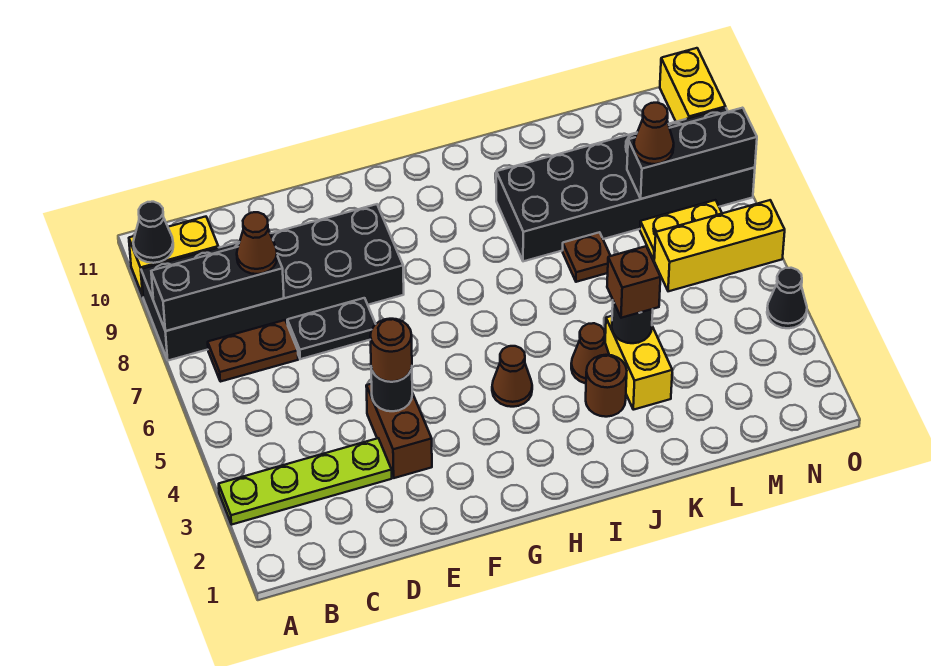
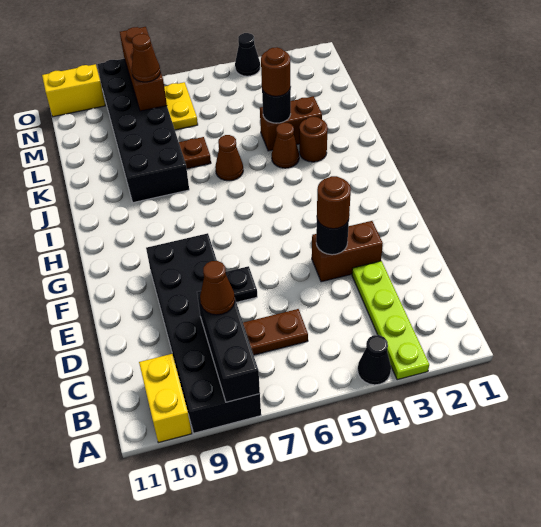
black 1x1 cone [133,202,173,263] -> black 1x1 cone moved to [358,335,391,385]
brown 1x2 plate [208,320,298,382] -> brown 1x2 plate turned to [243,309,308,355]
black 1x2 plate [287,298,376,359] -> black 1x1 plate [226,266,257,302]
brown 1x1 cone [492,346,532,407] -> brown 1x1 cone moved to [215,135,243,181]
yellow 1x2 brick [605,316,672,410] -> brown 1x2 brick [260,96,322,151]
brown 1x1 brick [607,246,661,318] -> brown 1x1 round brick [261,47,291,96]
yellow 1x3 brick [654,200,785,291] -> none
black 1x3 brick [627,108,757,199] -> brown 1x3 brick [120,27,167,111]

